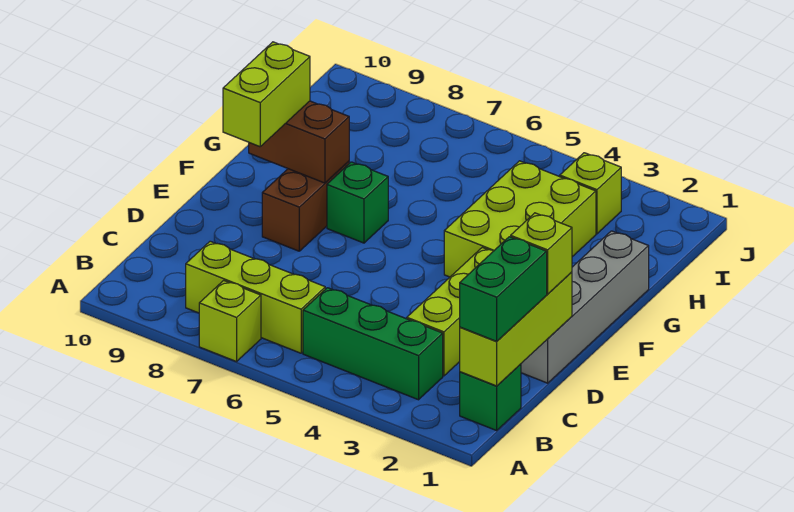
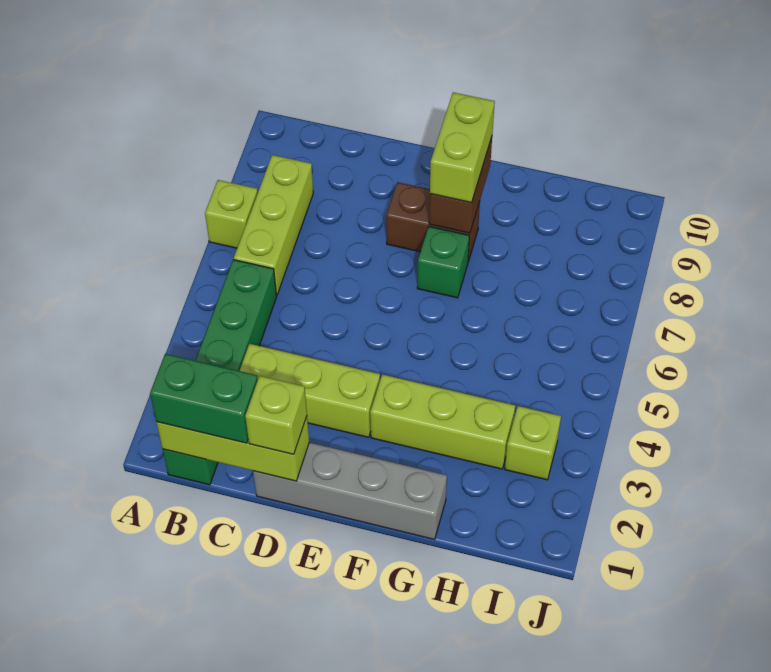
lime 1x2 brick [223,42,310,147] -> lime 1x2 brick turned to [430,92,495,203]
lime 2x3 brick [444,161,596,277] -> lime 1x3 brick [370,375,515,469]

